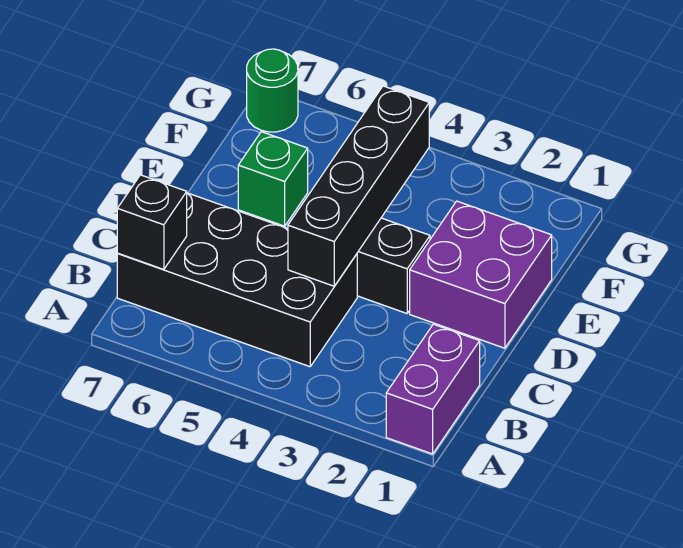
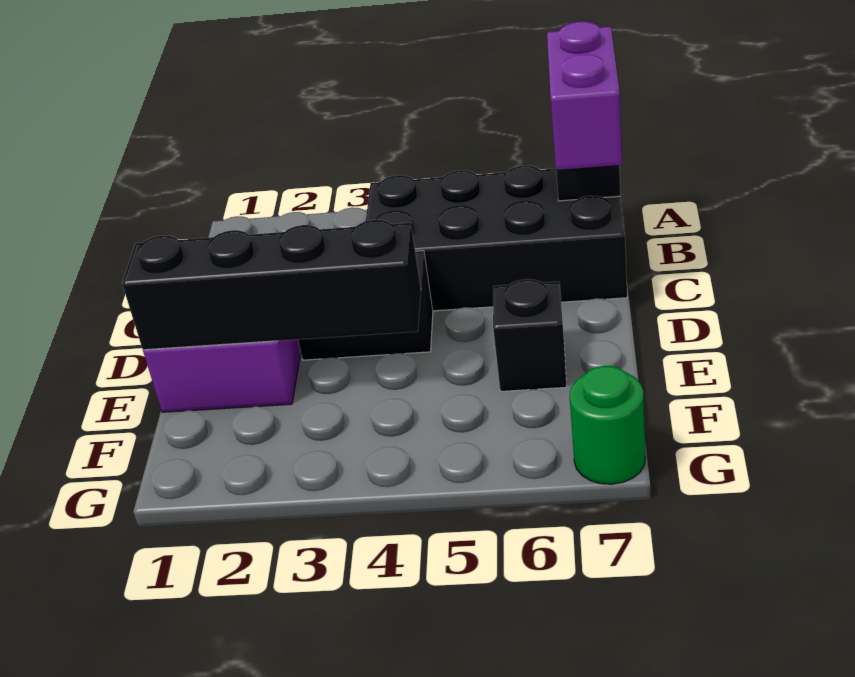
purple 1x2 brick [386,324,480,454] -> purple 1x2 brick moved to [547,21,622,170]
black 1x4 brick [288,86,429,286] -> black 1x4 brick turned to [122,220,421,350]
green 1x1 brick [238,132,308,226] -> black 1x1 brick [493,279,567,391]

